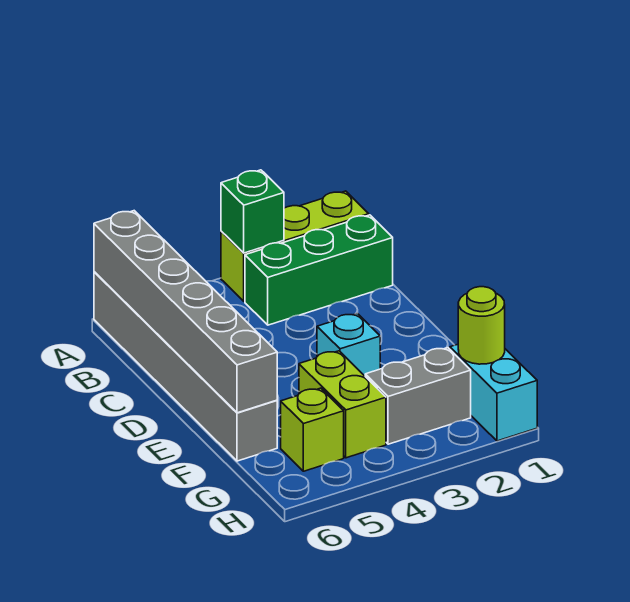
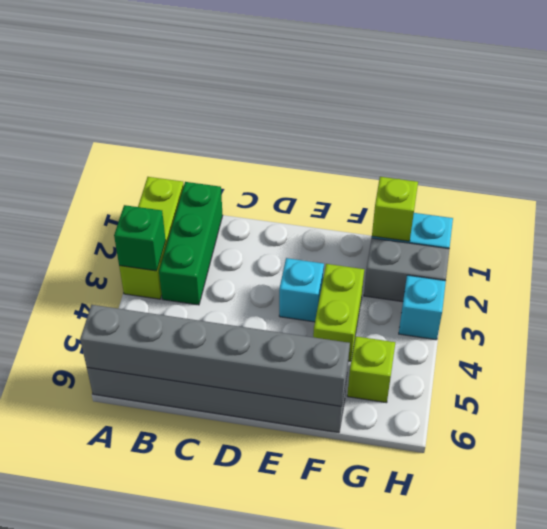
lime 1x2 brick [299,351,386,458] -> lime 1x2 brick turned to [313,264,364,361]
lime 1x1 round brick [458,287,505,364] -> lime 1x1 brick [372,177,418,241]
grey 1x2 brick [365,348,471,444] -> grey 1x2 brick turned to [364,238,449,302]
none -> cyan 1x1 brick [399,275,446,340]

